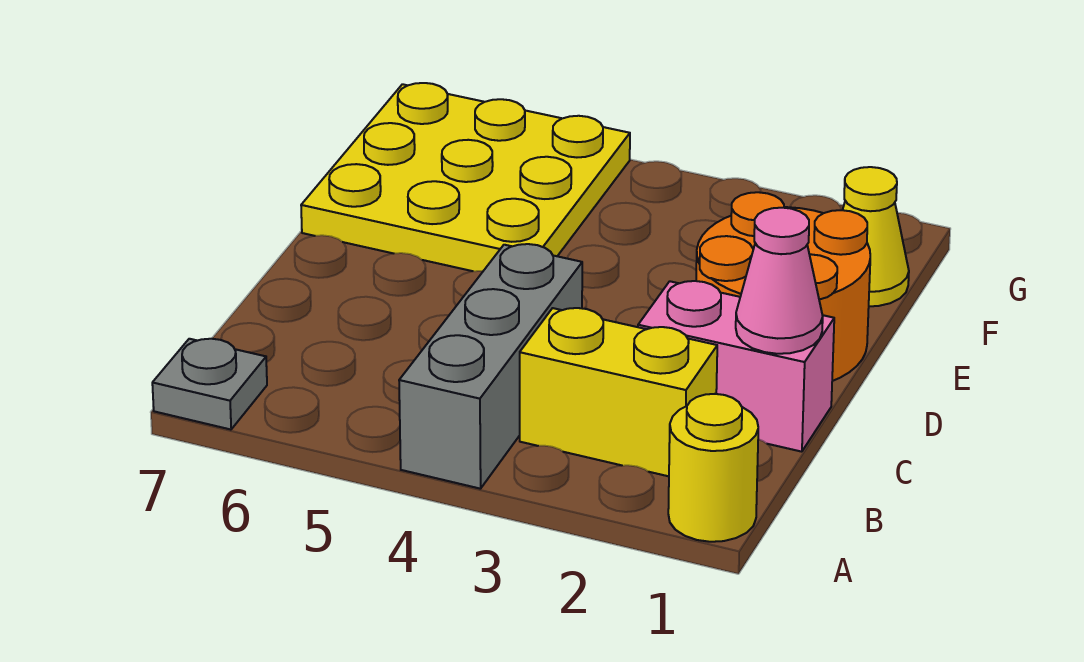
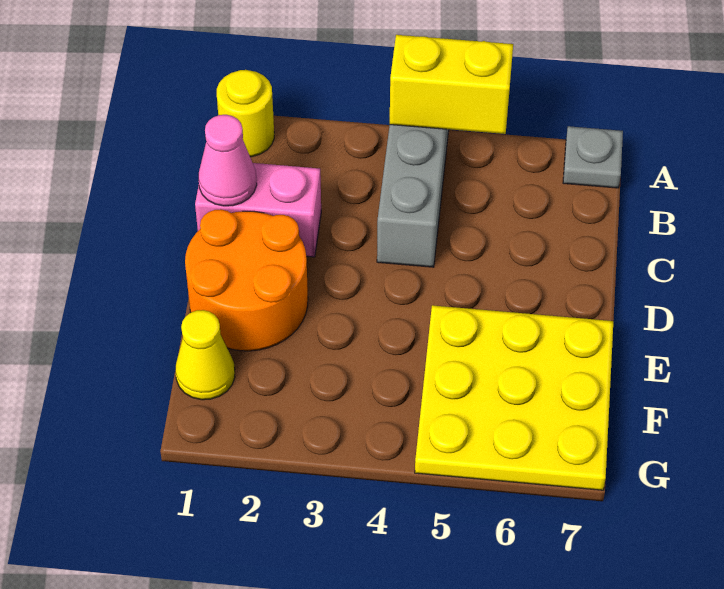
yellow 1x2 brick [520,308,717,476] -> yellow 1x2 brick moved to [390,35,513,134]

